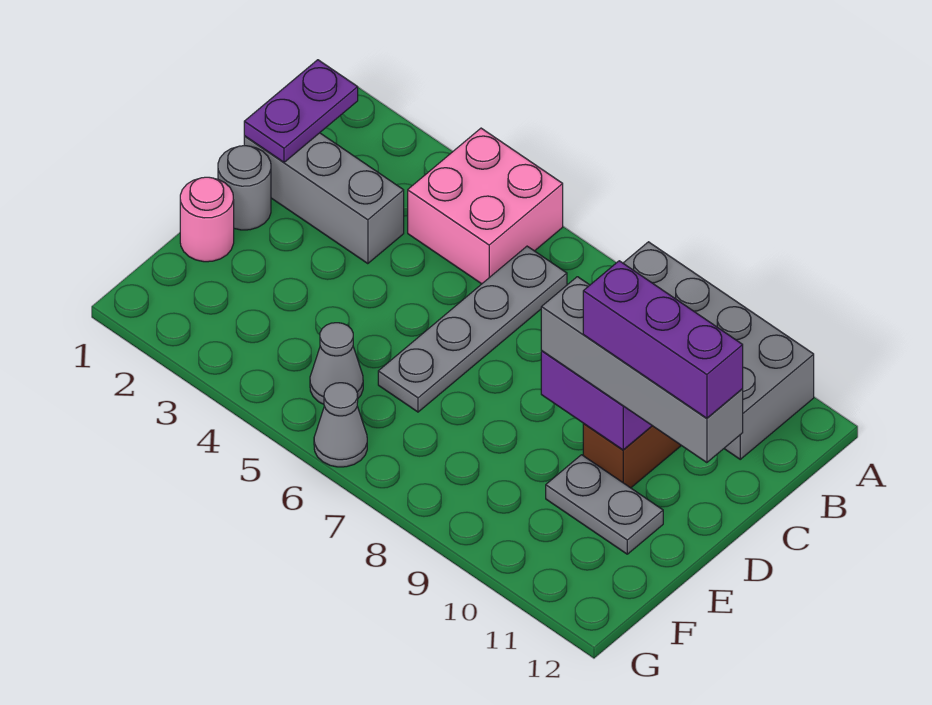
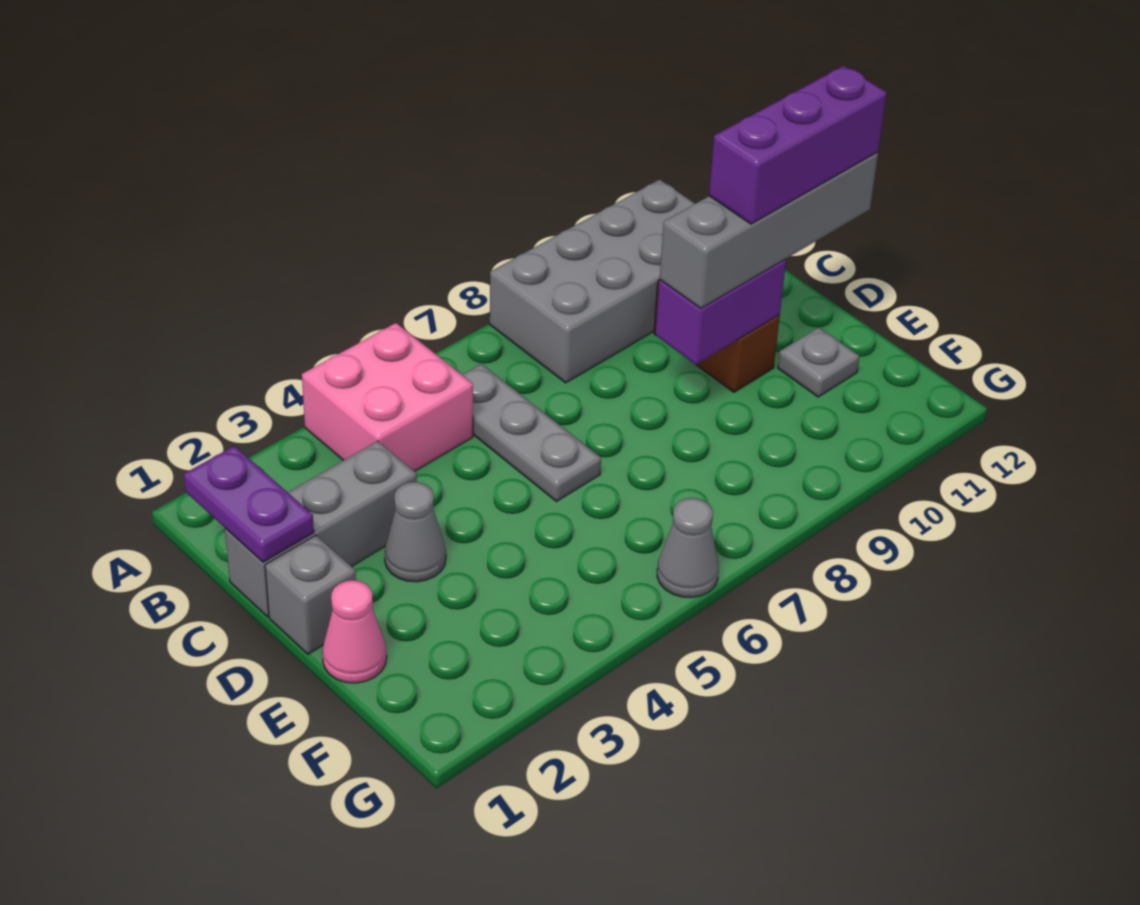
grey 1x4 plate [378,246,567,412] -> grey 1x3 plate [463,364,601,501]
grey 1x1 round brick [218,146,271,230] -> grey 1x1 brick [265,535,356,654]
pink 1x1 round brick [180,177,234,262] -> pink 1x1 cone [322,580,387,683]
grey 1x2 plate [546,455,663,554] -> grey 1x1 plate [778,327,859,397]
grey 1x1 cone [310,323,363,404] -> grey 1x1 cone moved to [385,482,446,582]

